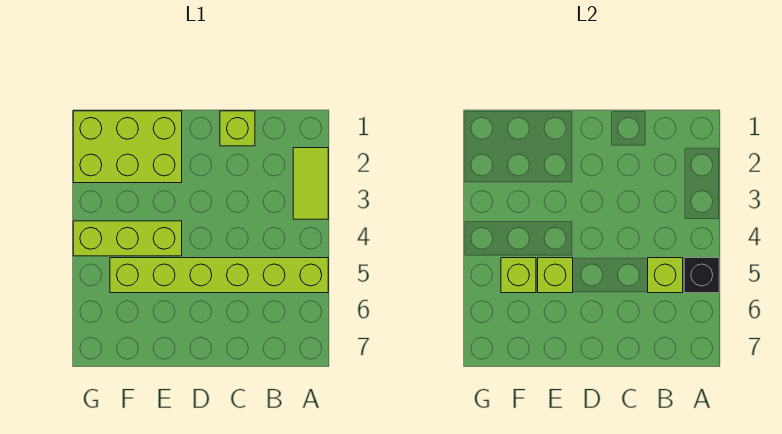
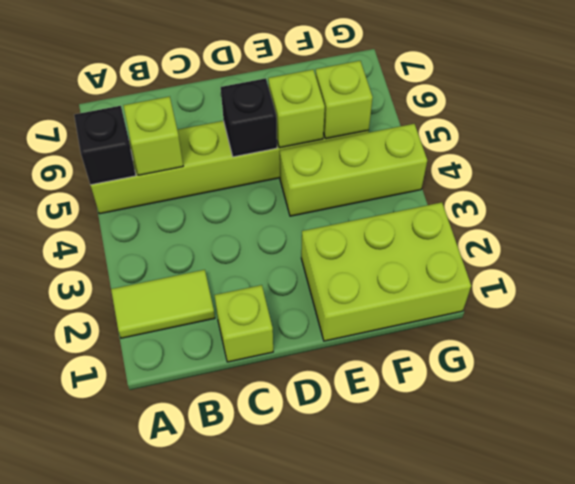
lime 1x2 tile [293,148,328,219] -> lime 1x2 tile turned to [111,270,215,338]
none -> black 1x1 brick [221,78,277,157]

